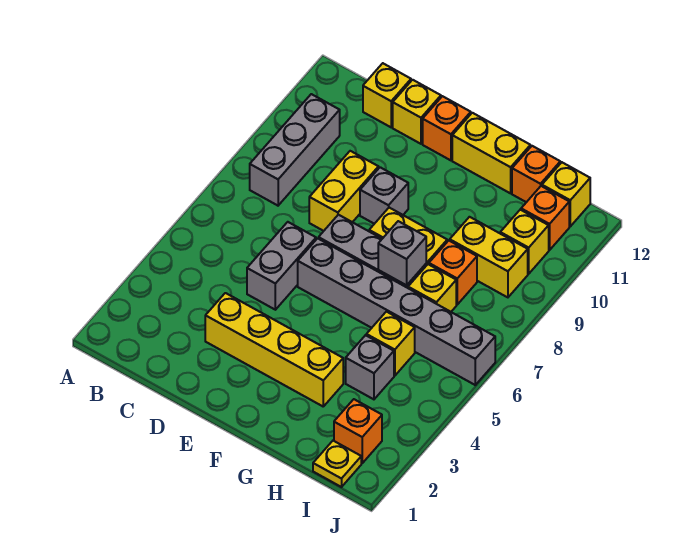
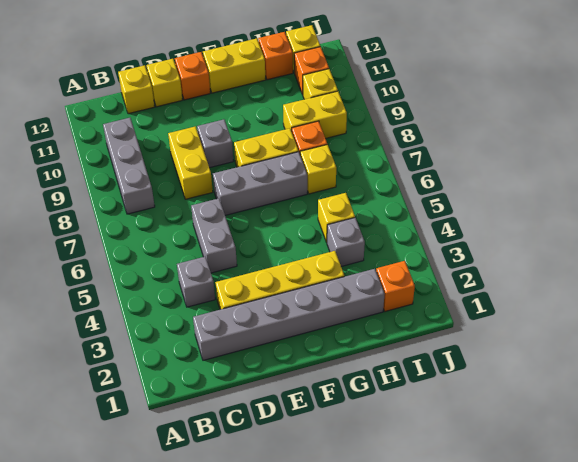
grey 1x6 brick [298,238,495,385] -> grey 1x6 brick moved to [193,269,384,360]
grey 1x1 brick [378,221,426,285] -> grey 1x1 brick moved to [177,257,215,307]
yellow 1x1 plate [313,441,361,487] -> none

